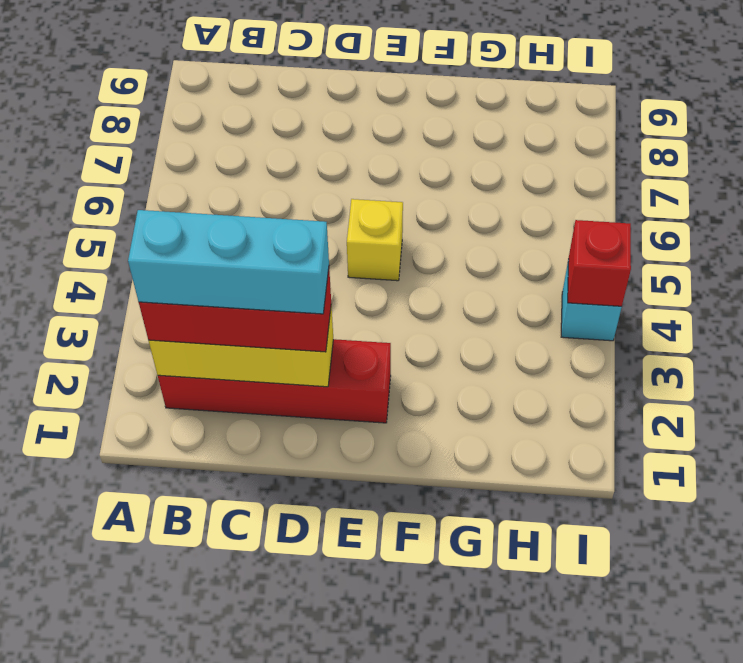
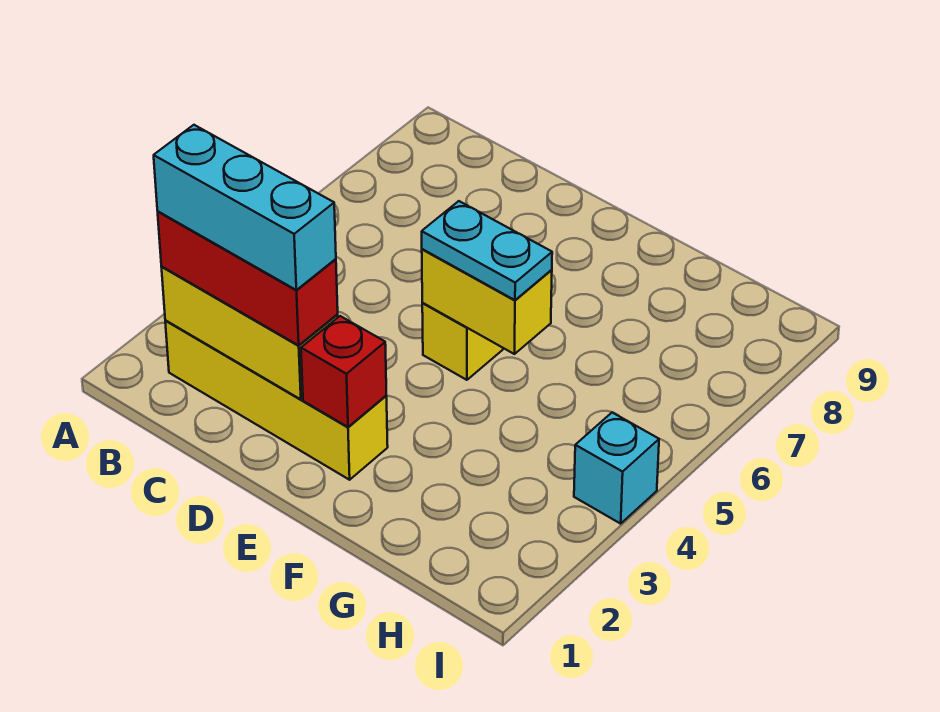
red 1x4 brick [158,339,391,423] -> yellow 1x4 brick [165,320,388,480]
none -> yellow 1x2 brick [422,249,552,354]
none -> cyan 1x2 plate [422,201,552,300]
red 1x1 brick [568,220,631,307] -> red 1x1 brick moved to [301,316,386,427]

